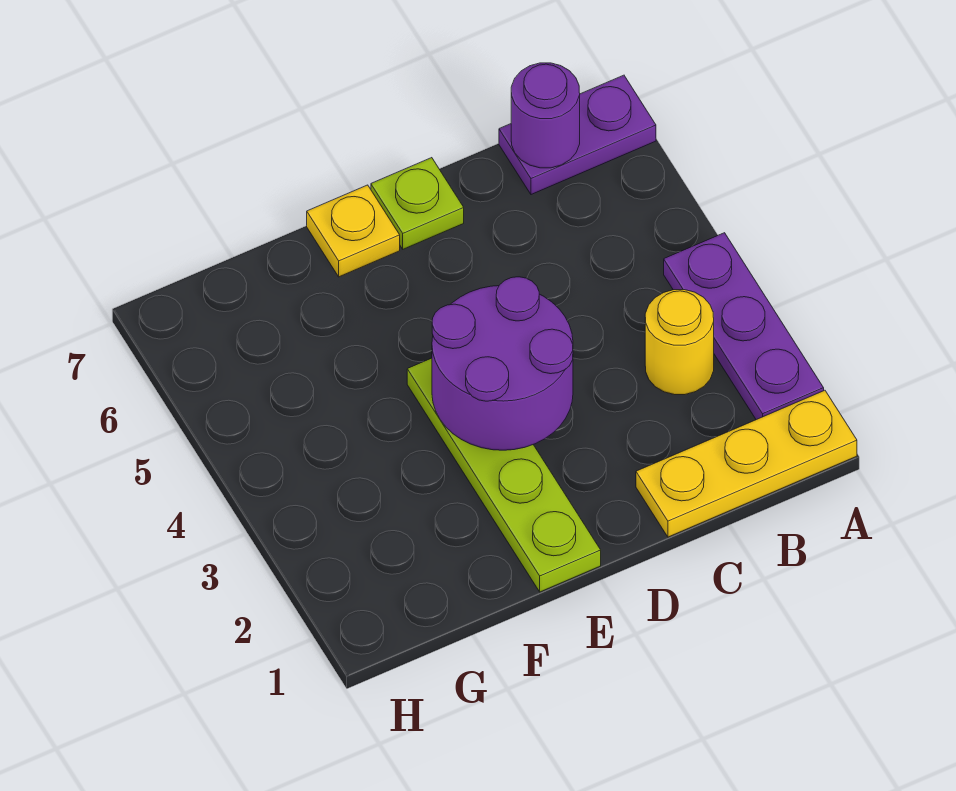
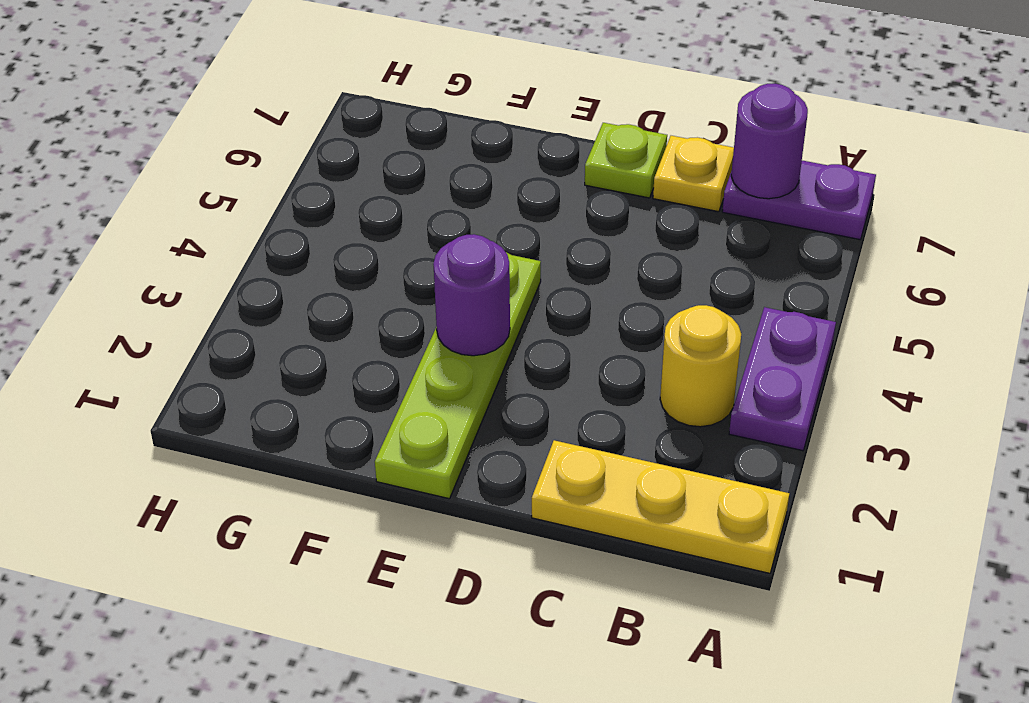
purple 1x3 plate [664,233,824,420] -> purple 1x2 plate [729,307,836,451]
purple 2x2 round brick [432,277,573,450] -> purple 1x1 round brick [433,234,510,356]
yellow 1x1 plate [307,185,400,277] -> yellow 1x1 plate moved to [653,136,734,212]

